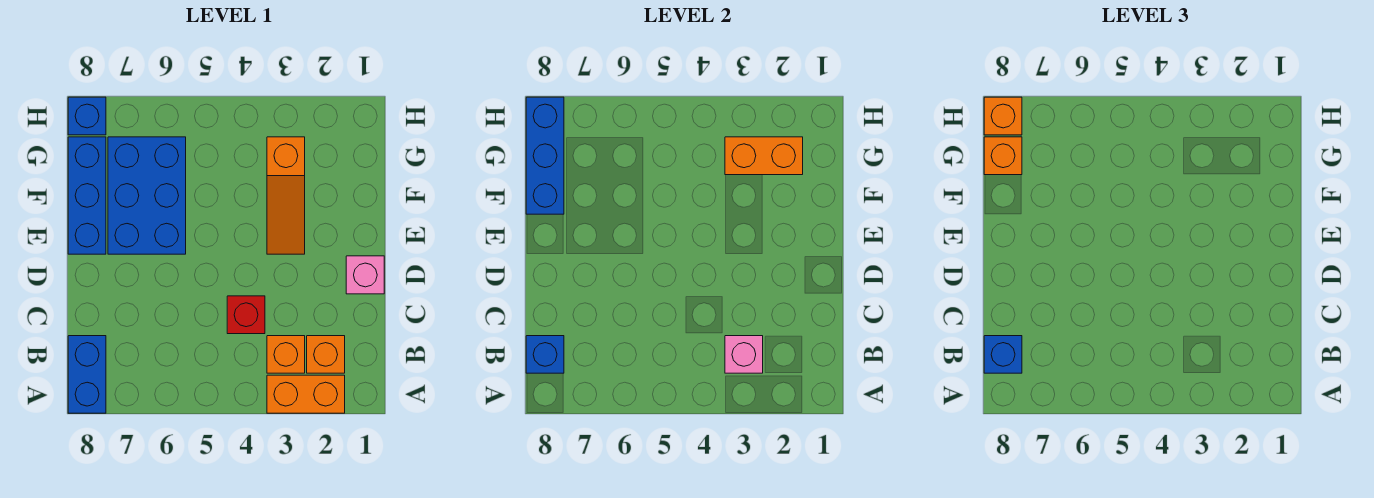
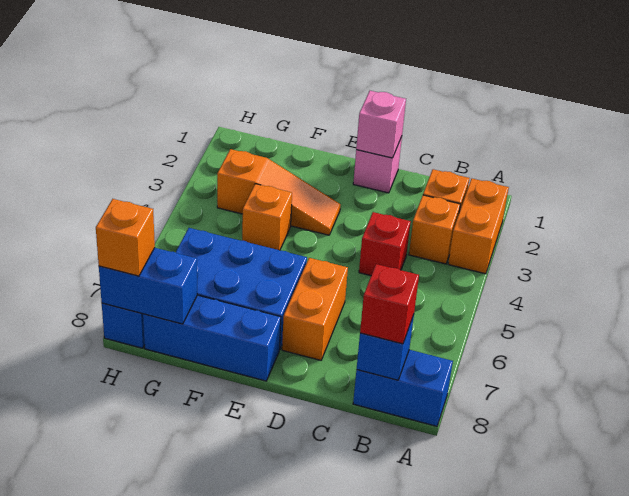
pink 1x1 brick [725,336,763,373] -> pink 1x1 brick moved to [356,91,406,158]
blue 1x1 brick [984,336,1022,373] -> red 1x1 brick [360,264,419,344]
blue 1x3 brick [526,97,564,214] -> blue 1x2 brick [99,248,197,324]
orange 1x2 brick [725,137,803,175] -> orange 1x2 brick moved to [282,258,348,360]
orange 1x1 brick [984,137,1022,175] -> orange 1x1 brick moved to [242,184,292,250]

